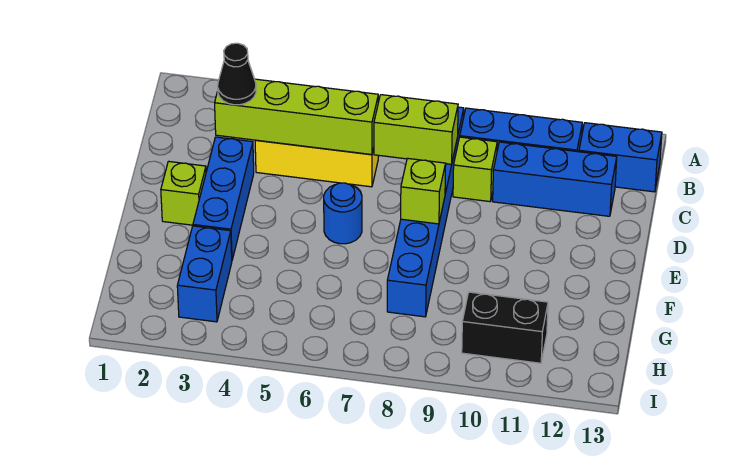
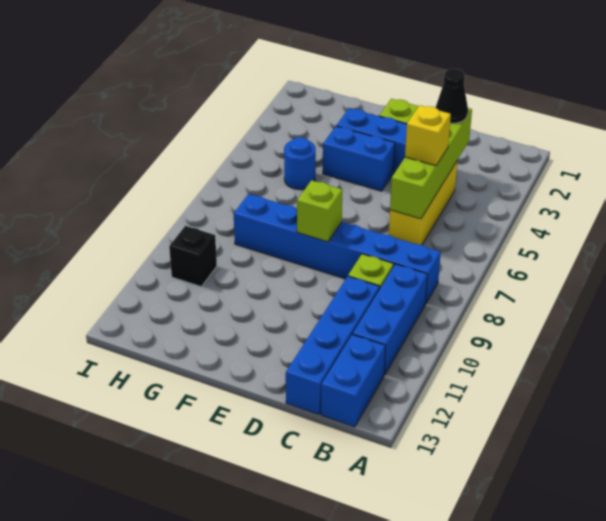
none -> yellow 1x1 brick [405,105,451,166]
lime 1x2 brick [374,95,458,164] -> none
blue 1x3 brick [493,142,617,216] -> blue 1x4 brick [286,276,380,415]
blue 1x1 round brick [324,183,362,244] -> blue 1x1 round brick moved to [284,137,316,189]
blue 1x2 brick [177,226,232,322] -> blue 1x2 brick moved to [323,126,395,191]
black 1x2 brick [462,292,548,363] -> black 1x1 brick [169,226,217,287]

